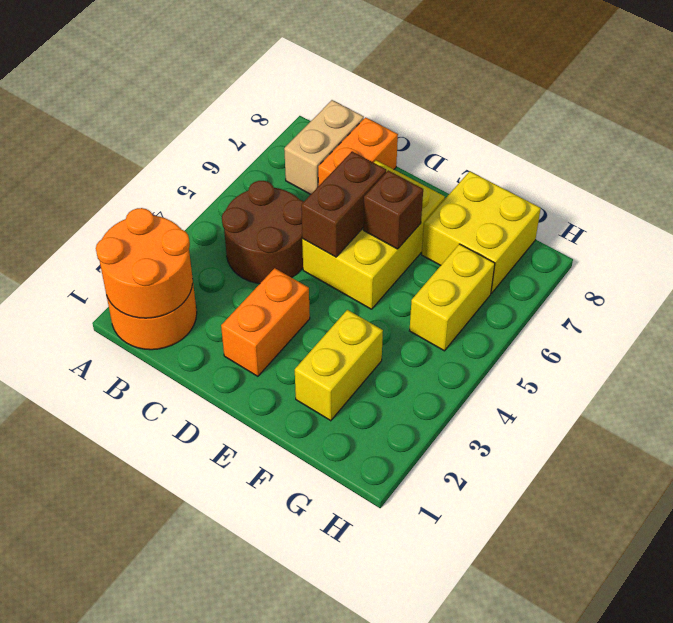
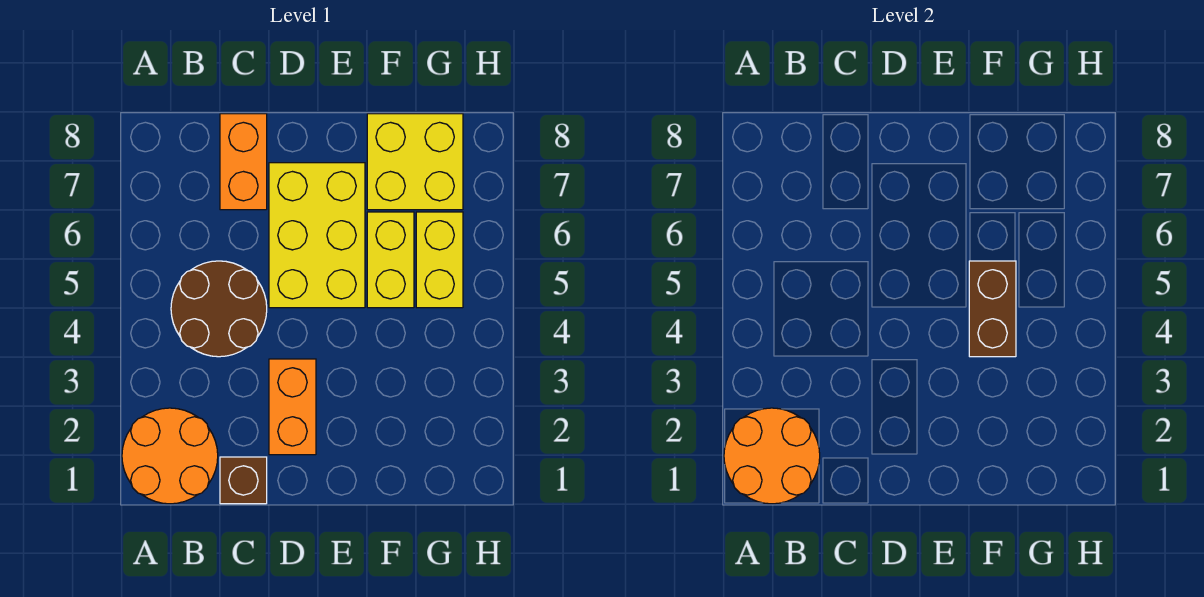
tan 1x2 brick [284,100,364,194] -> none
brown 1x2 brick [301,151,386,257] -> brown 1x2 brick moved to [969,261,1016,357]
brown 1x1 brick [363,170,423,249] -> brown 1x1 brick moved to [220,457,267,504]
yellow 1x2 brick [295,310,383,421] -> yellow 1x2 brick moved to [367,212,414,308]

